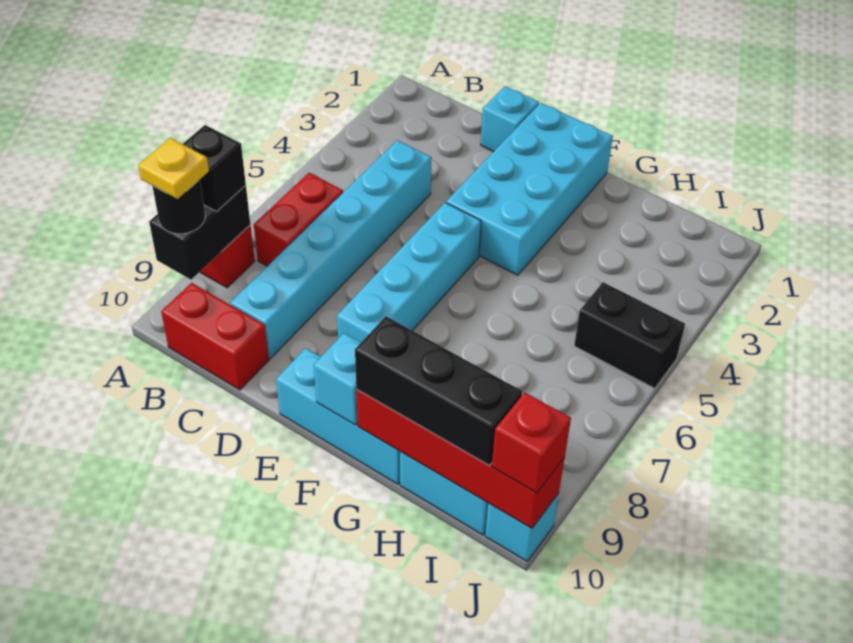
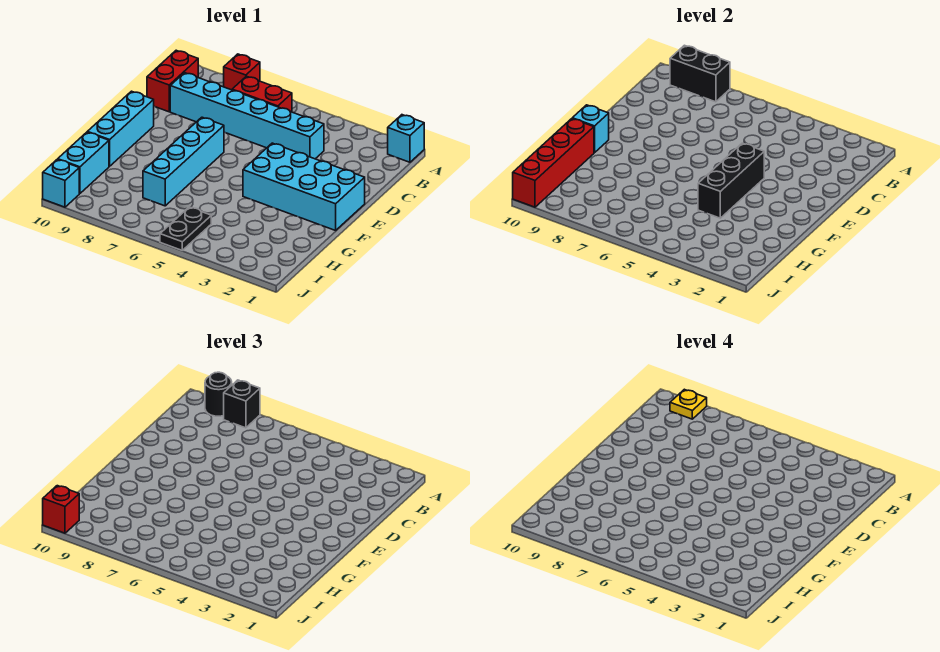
cyan 1x1 brick [481,86,539,152] -> cyan 1x1 brick moved to [388,115,424,162]
cyan 1x4 brick [337,202,481,342] -> cyan 1x4 brick turned to [143,117,224,206]
black 1x3 brick [355,316,522,465] -> black 1x3 brick moved to [698,143,764,218]
black 1x2 brick [574,282,685,389] -> black 1x2 plate [160,207,211,250]

